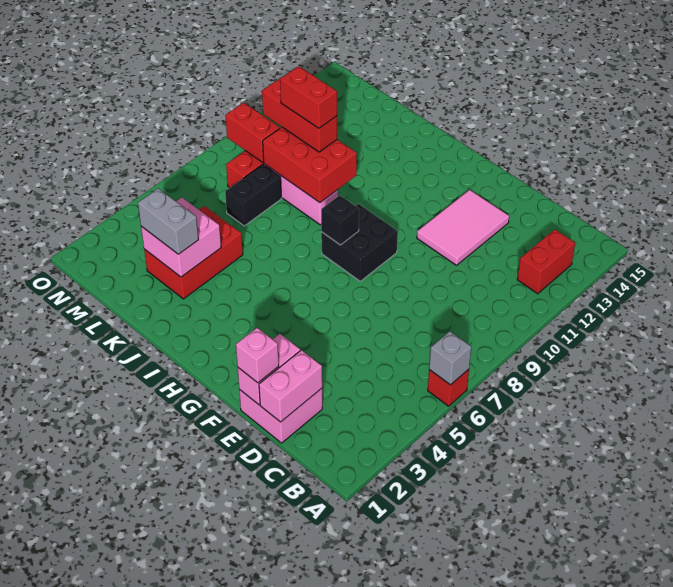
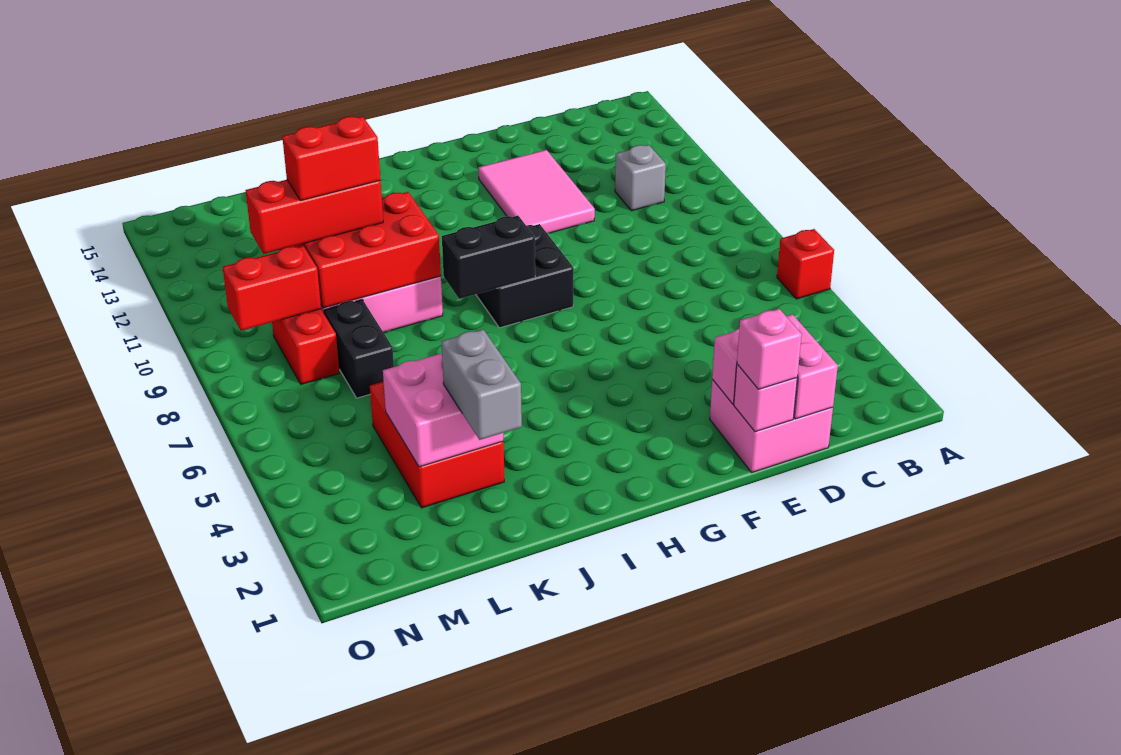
grey 1x1 brick [429,331,471,385] -> grey 1x1 brick moved to [615,145,666,211]
red 1x2 brick [517,229,575,294] -> none
black 1x1 brick [321,195,359,245] -> black 1x2 brick [442,216,535,299]
grey 1x2 brick [138,189,198,254] -> grey 1x2 brick turned to [441,329,522,440]

